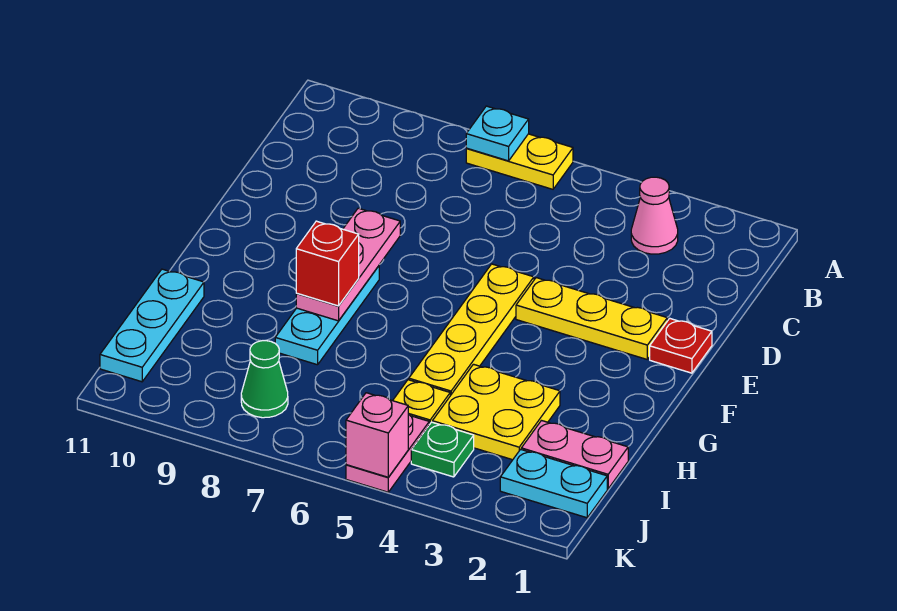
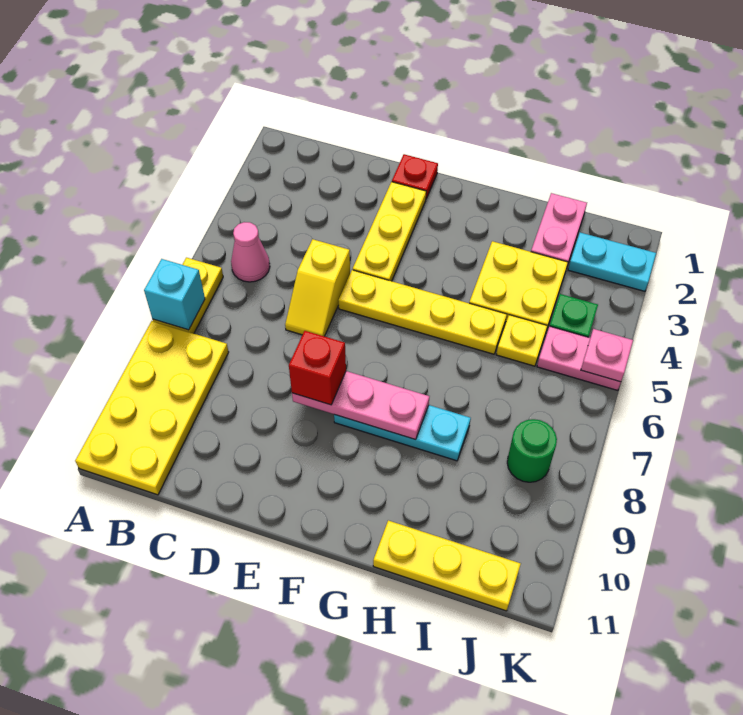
cyan 1x1 plate [466,106,529,161] -> cyan 1x1 brick [144,259,205,330]
none -> yellow 2x4 plate [75,321,229,495]
pink 1x1 cone [631,177,678,254] -> pink 1x1 cone moved to [231,222,270,282]
none -> yellow 1x2 slope [285,239,350,336]
red 1x1 brick [296,221,359,306] -> red 1x1 brick moved to [289,331,346,405]
cyan 1x3 plate [100,269,204,382] -> yellow 1x3 plate [373,520,521,611]
cyan 1x2 plate [500,449,607,518] -> cyan 1x2 plate turned to [568,233,656,291]
green 1x1 cone [241,341,288,418] -> green 1x1 round brick [507,419,557,482]
pink 1x1 brick [346,393,408,477] -> pink 1x1 plate [581,329,633,382]

